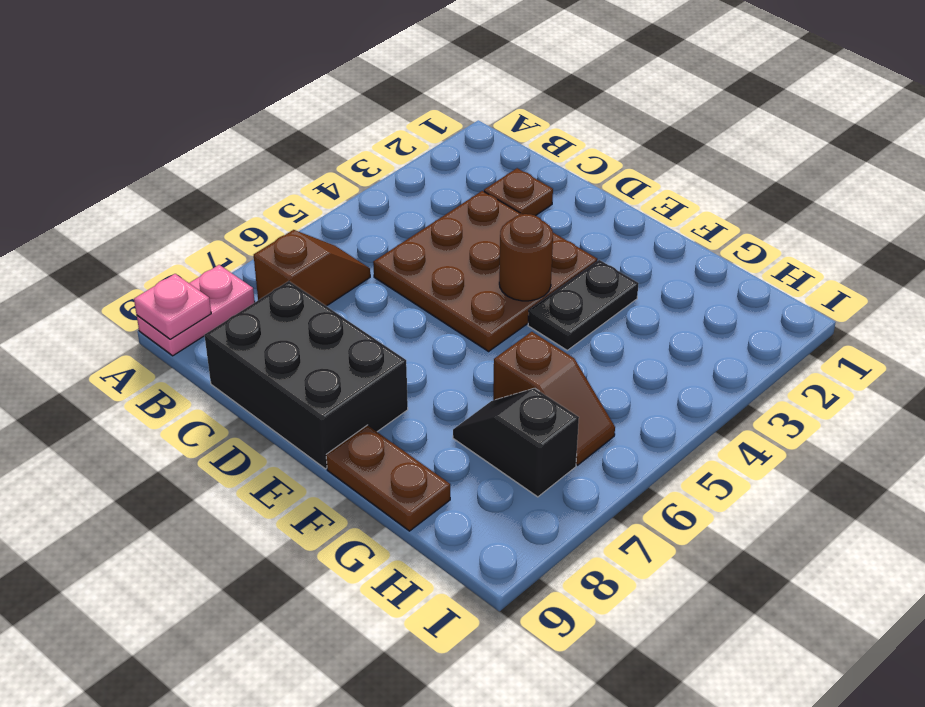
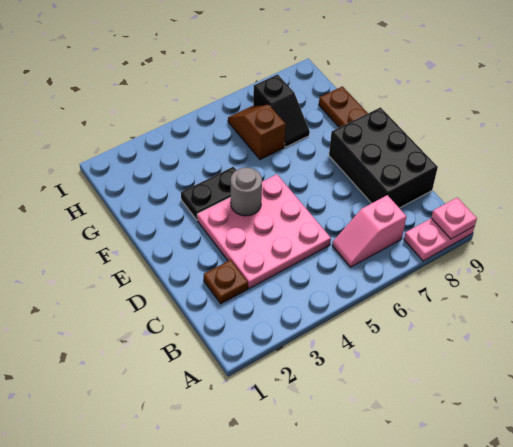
brown 1x2 slope [254,230,370,306] -> pink 1x2 slope [332,195,407,267]
brown 3x3 plate [373,191,597,351] -> pink 3x3 plate [197,174,331,288]
brown 1x1 round brick [499,214,553,301] -> grey 1x1 round brick [231,168,262,216]

